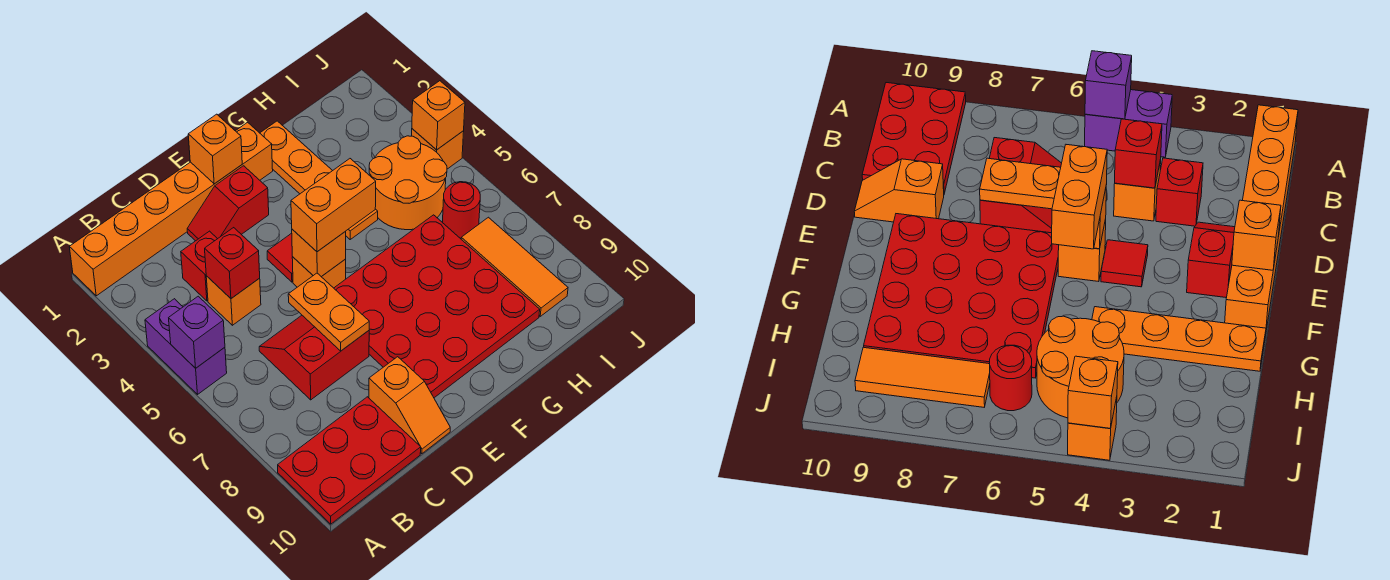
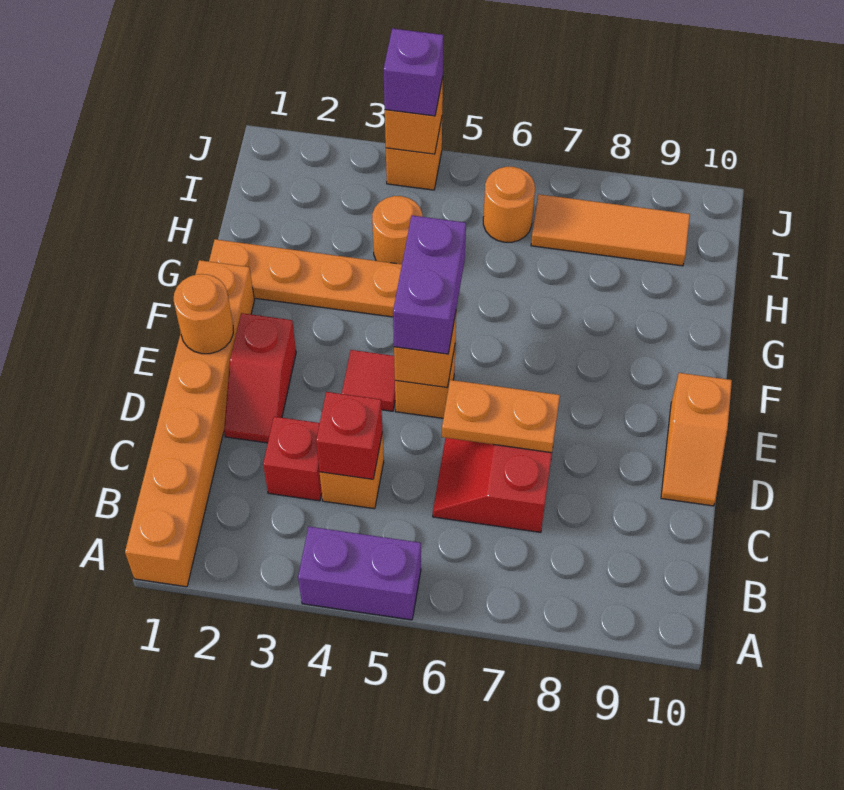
purple 1x1 brick [169,296,225,368] -> purple 1x1 brick moved to [384,28,444,116]
red 2x3 plate [278,397,421,524] -> none
orange 1x2 slope [369,357,450,454] -> orange 1x2 slope turned to [661,373,732,506]
orange 1x1 brick [188,114,242,184] -> orange 1x1 round brick [174,274,233,354]
orange 1x2 brick [291,159,376,252] -> purple 1x2 brick [393,216,466,354]
red 4x4 plate [334,215,540,398] -> none
orange 2x2 round brick [369,136,447,230] -> orange 1x1 round brick [372,196,422,264]
red 1x1 round brick [442,182,480,239] -> orange 1x1 round brick [483,167,535,242]

